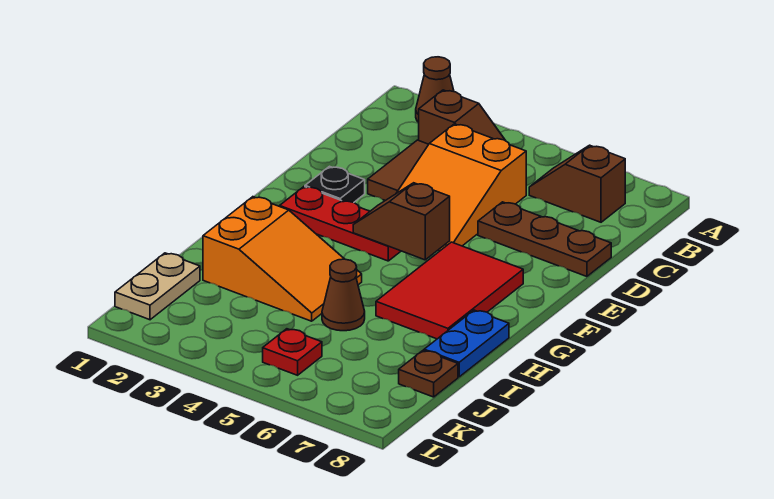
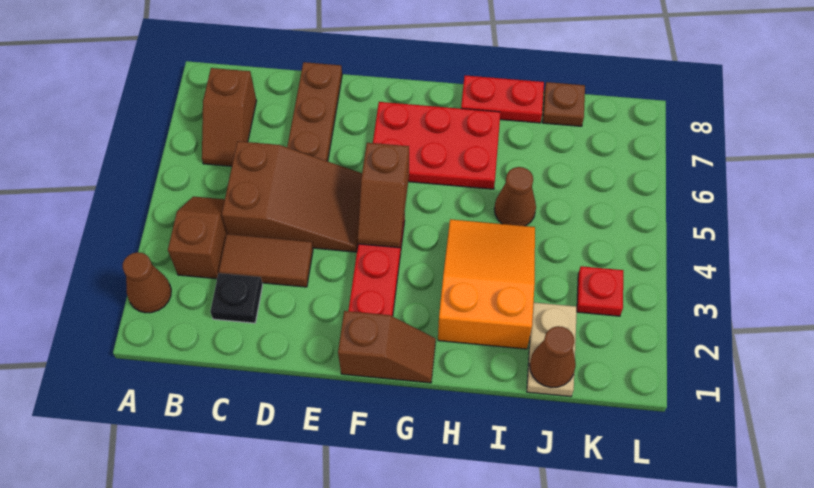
orange 2x3 slope [396,124,526,251] -> brown 2x3 slope [222,141,362,252]
black 1x1 plate [305,166,365,202] -> black 1x1 plate moved to [210,273,263,323]
none -> brown 1x2 slope [338,311,436,383]
red 2x3 tile [376,242,523,339] -> red 2x3 plate [373,102,500,189]
blue 1x2 plate [424,310,509,377] -> red 1x2 plate [461,75,544,123]
tan 1x2 plate [115,253,200,320] -> tan 1x2 plate turned to [527,302,577,397]
none -> brown 1x1 cone [530,326,576,388]
red 1x1 plate [263,329,322,375] -> red 1x1 plate moved to [577,266,623,316]

